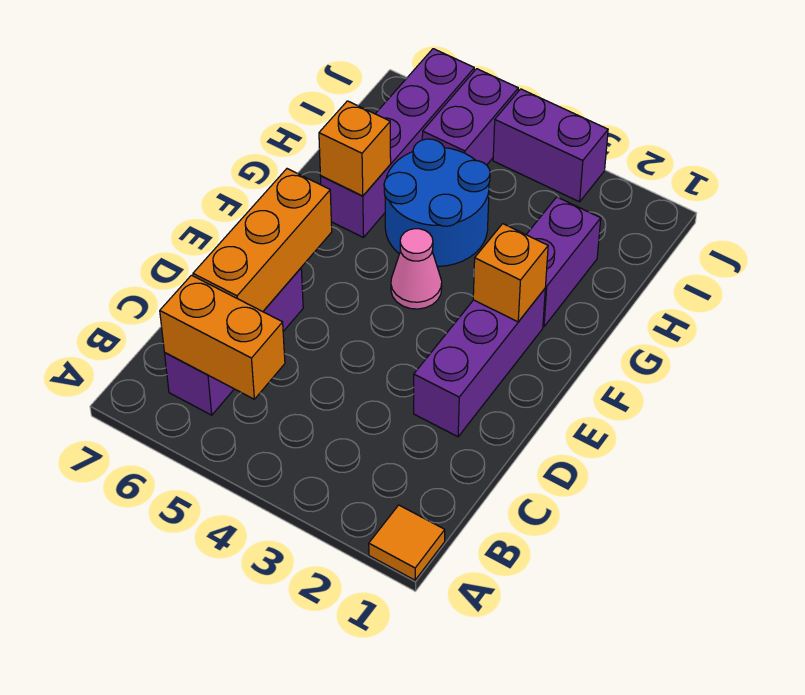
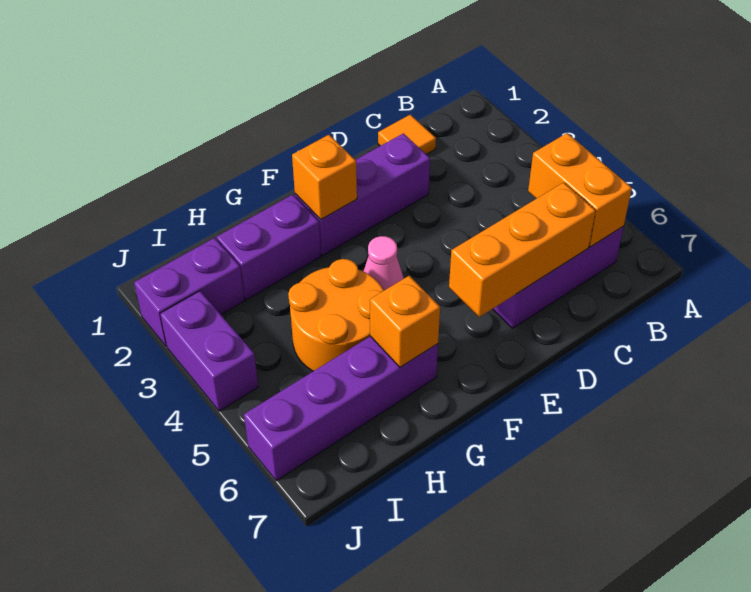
orange 1x1 tile [369,505,445,580] -> orange 1x1 tile moved to [378,115,436,155]
blue 2x2 round brick [384,139,490,266] -> orange 2x2 round brick [288,259,384,371]
purple 1x2 brick [422,69,518,165] -> purple 1x2 brick moved to [134,238,244,346]

